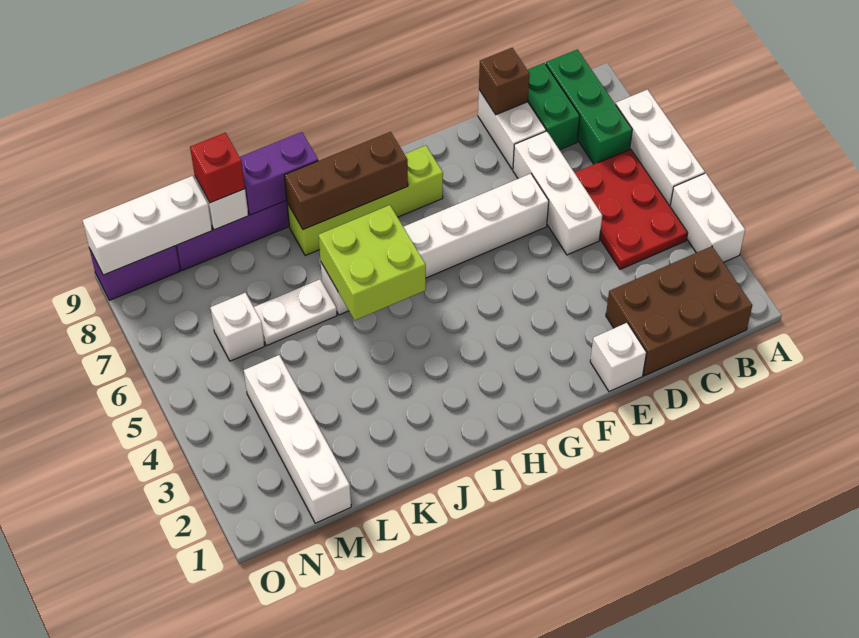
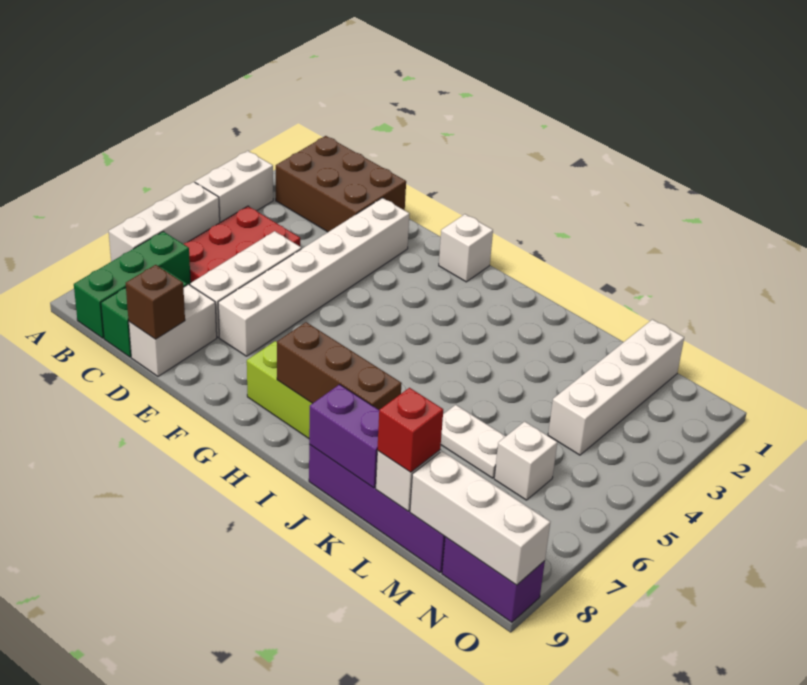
white 1x1 brick [590,323,647,392] -> white 1x1 brick moved to [439,214,493,282]
white 1x6 brick [321,174,549,315] -> white 1x6 brick turned to [218,198,409,356]
lime 2x2 brick [319,205,426,320] -> none

